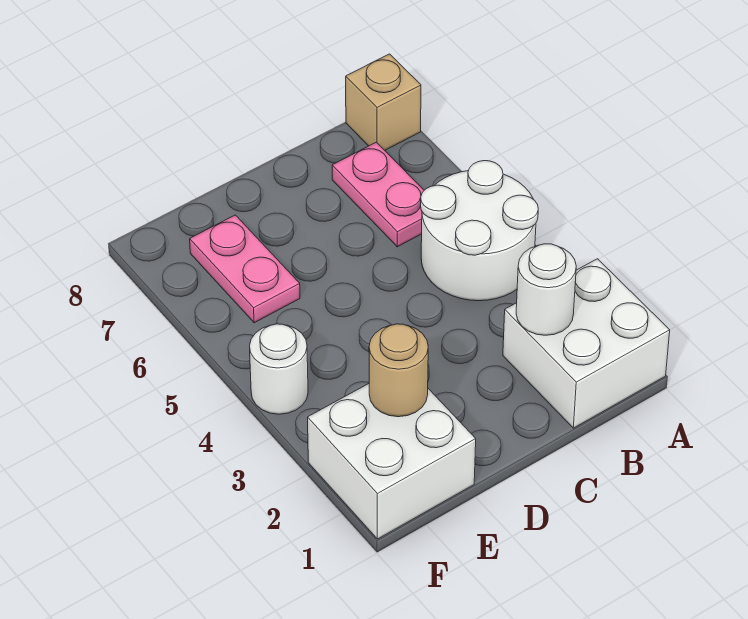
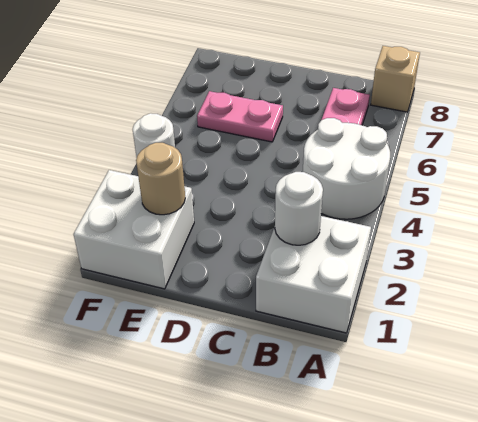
pink 1x2 plate [190,215,300,323] -> pink 1x2 plate turned to [197,91,283,142]

